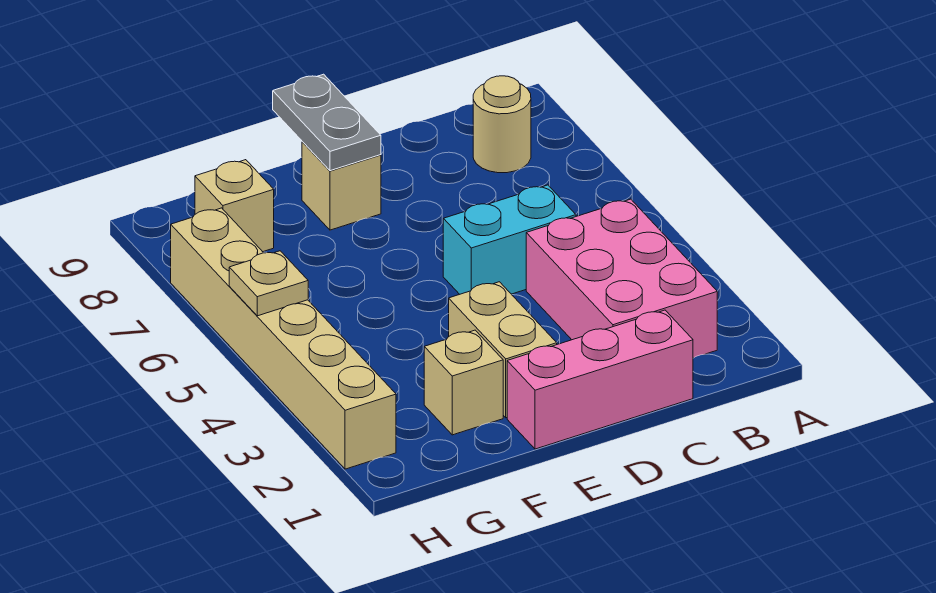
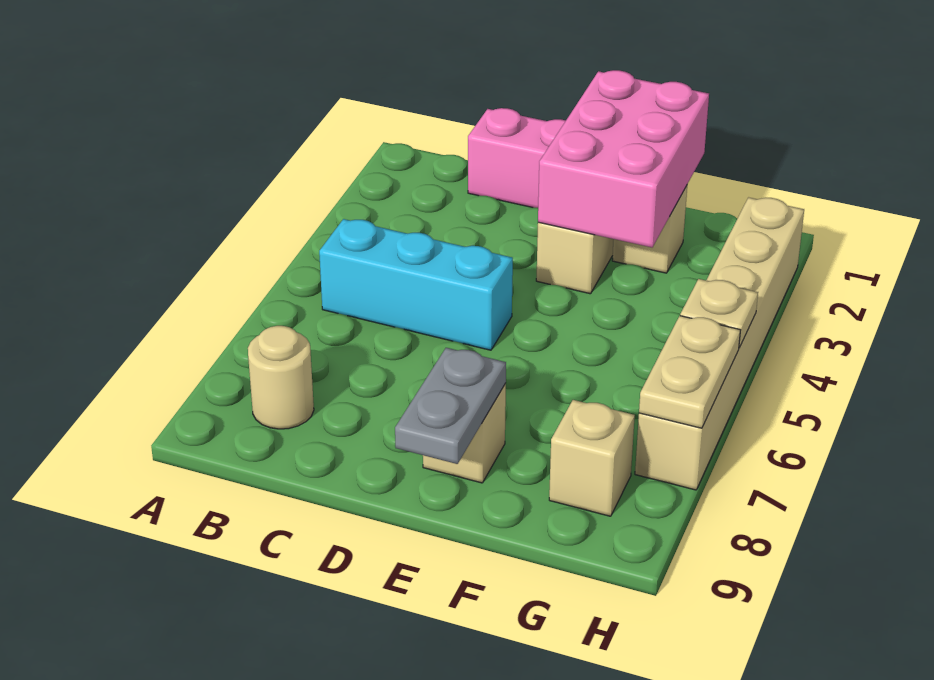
pink 2x3 brick [526,199,717,358] -> pink 2x3 brick moved to [538,70,709,247]
cyan 1x2 brick [443,185,576,294] -> cyan 1x3 brick [319,219,513,350]
none -> tan 1x2 plate [639,316,740,428]

